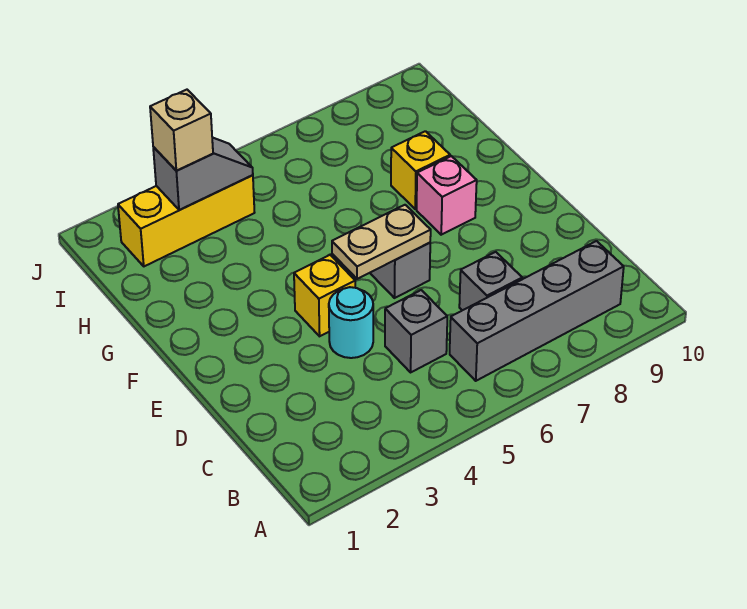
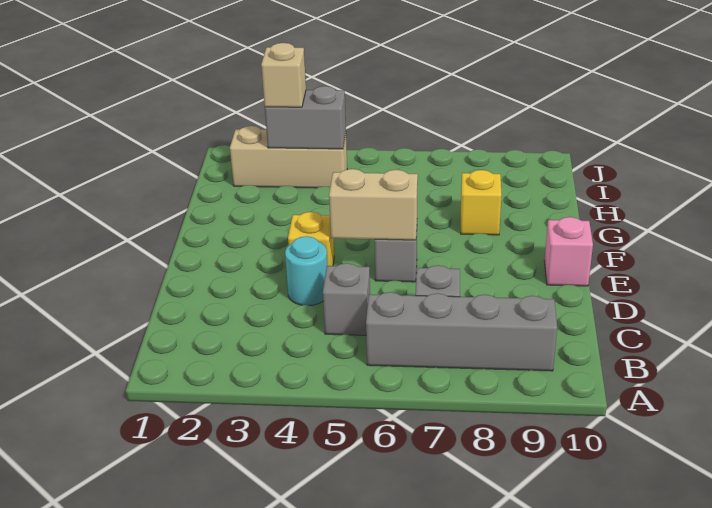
tan 1x2 plate [332,205,431,279] -> tan 1x2 brick [329,169,418,240]
pink 1x1 brick [417,156,477,235] -> pink 1x1 brick moved to [544,217,593,286]
yellow 1x3 brick [118,175,255,266] -> tan 1x3 brick [230,126,347,188]
grey 1x2 slope [153,137,253,210] -> grey 1x2 brick [265,86,346,149]

